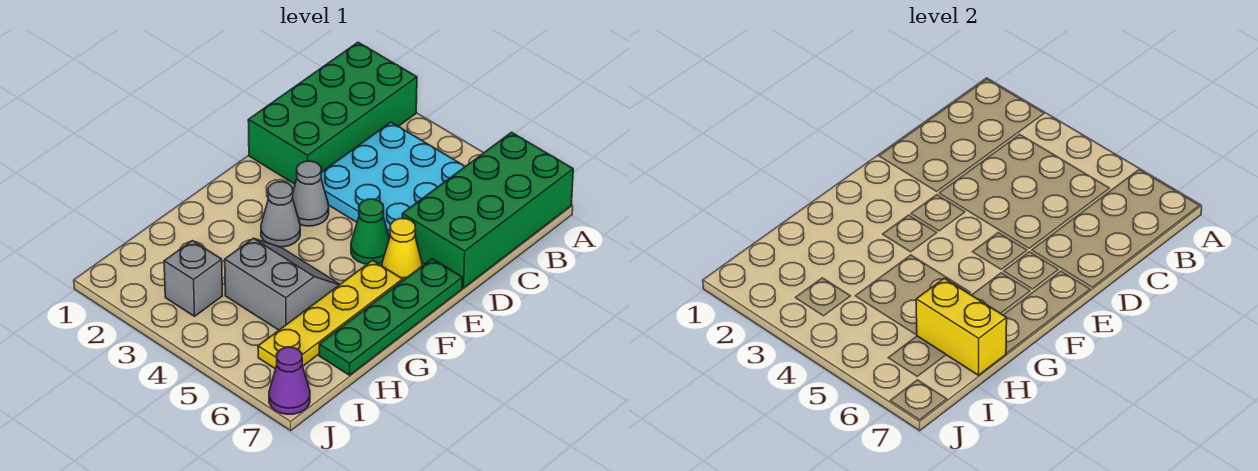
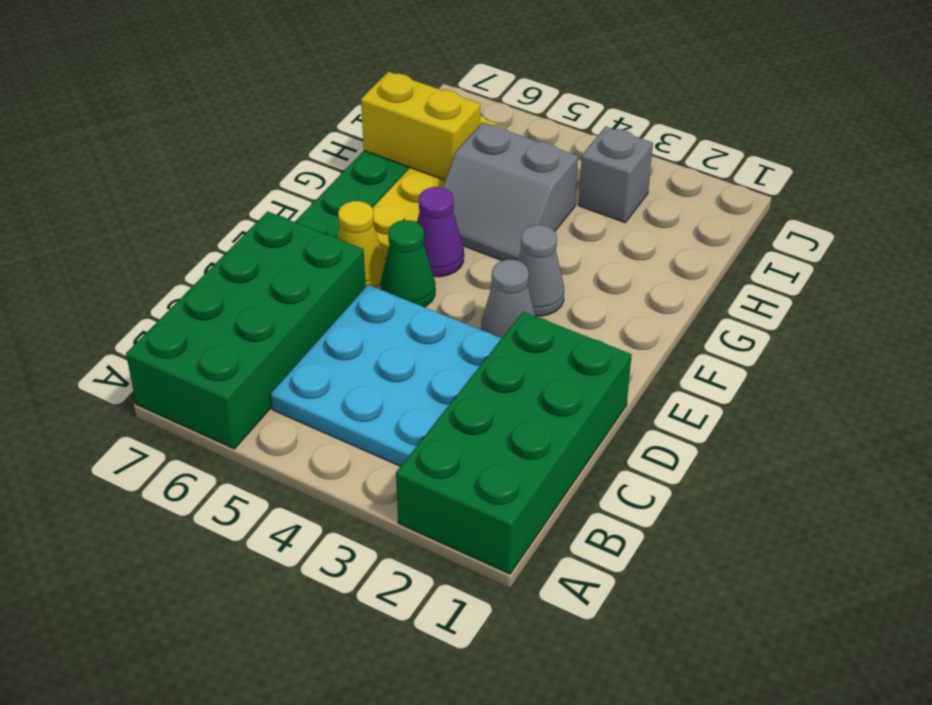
purple 1x1 cone [269,347,310,414] -> purple 1x1 cone moved to [417,187,464,277]

